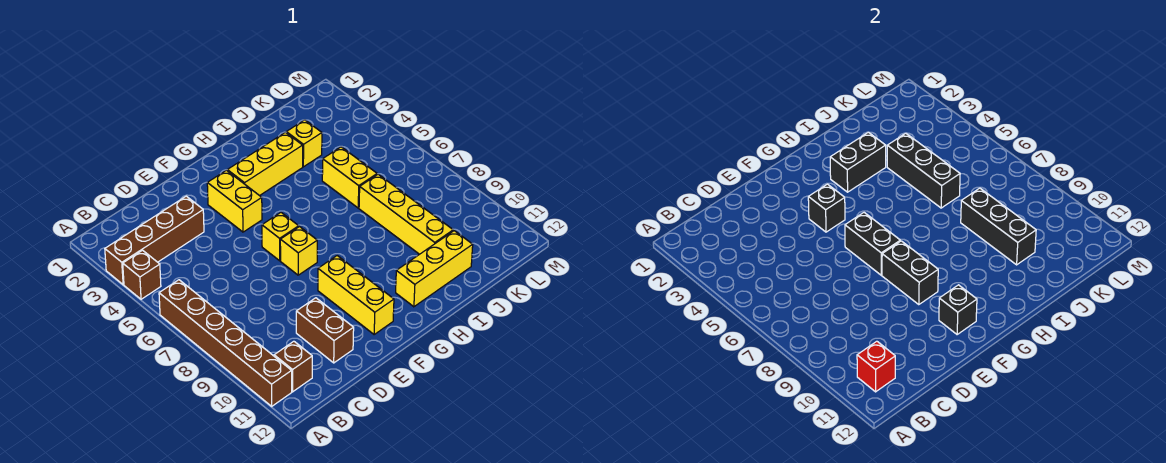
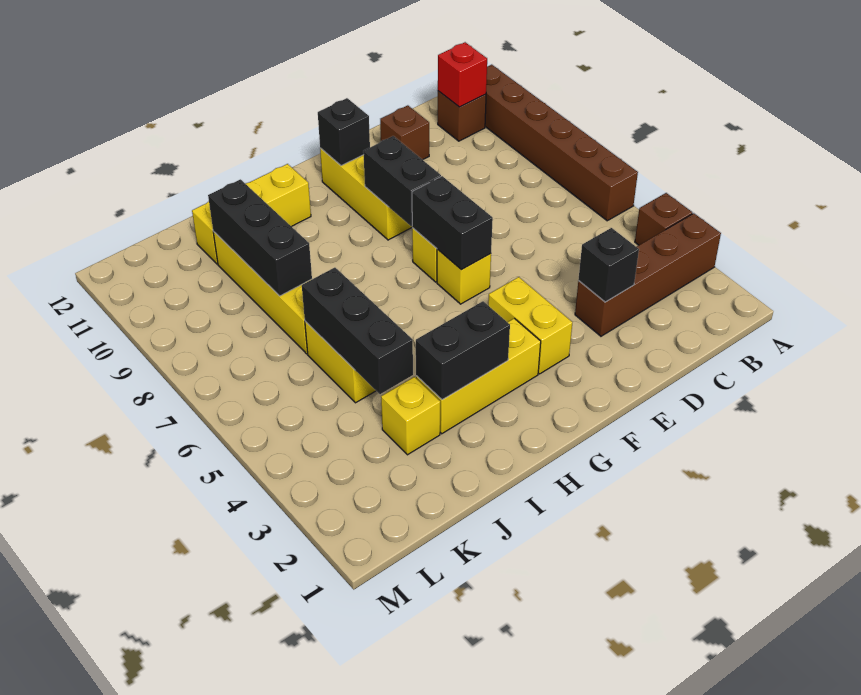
brown 1x2 brick [296,298,354,363] -> brown 1x1 brick [380,105,429,160]
black 1x1 brick [808,184,845,232] -> black 1x1 brick moved to [578,228,639,302]

